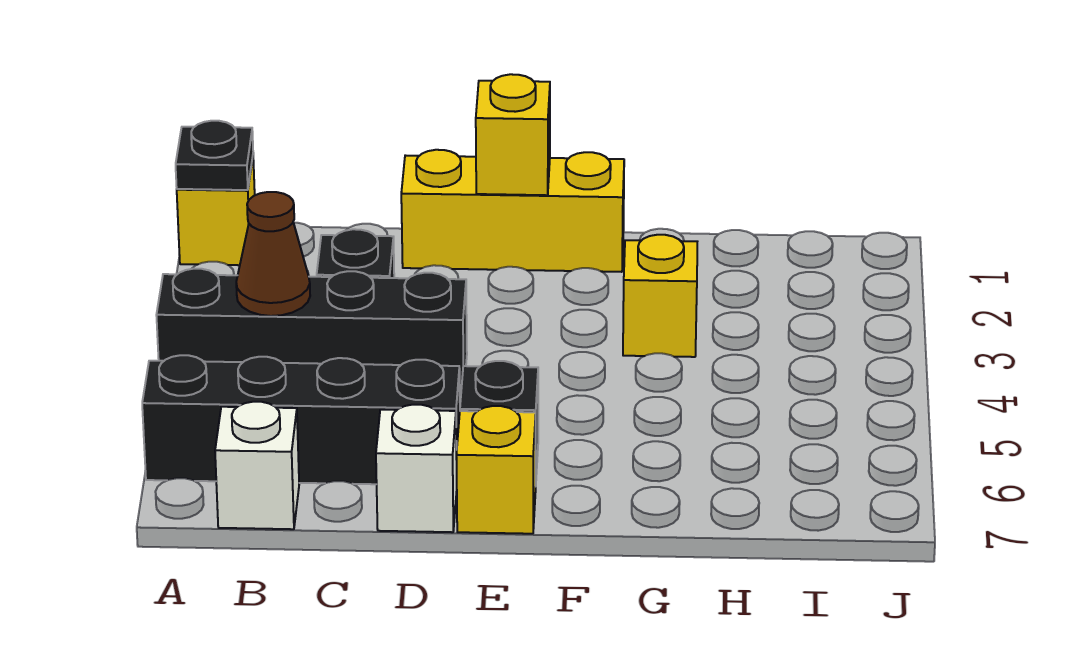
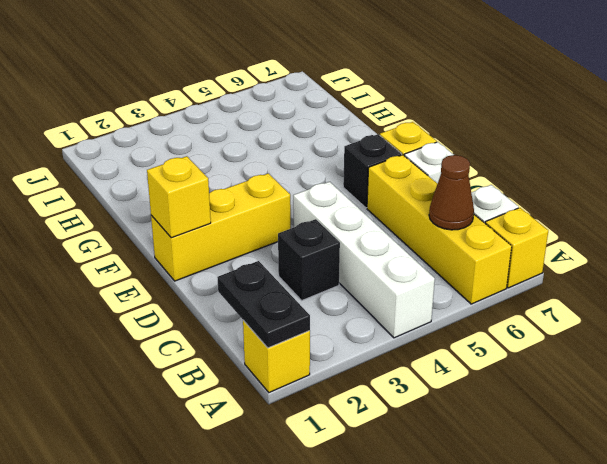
black 1x1 plate [176,121,253,190] -> black 1x2 plate [217,261,310,348]
black 1x4 brick [156,269,467,396] -> white 1x4 brick [293,182,435,338]
black 1x4 brick [142,355,460,484] -> yellow 1x4 brick [367,155,512,304]
brown 1x1 cone [236,192,310,316] -> brown 1x1 cone moved to [429,155,474,230]
yellow 1x3 brick [401,150,624,272] -> yellow 1x3 brick turned to [151,173,291,281]
yellow 1x1 brick [623,235,697,357] -> yellow 1x1 brick moved to [485,208,548,288]

